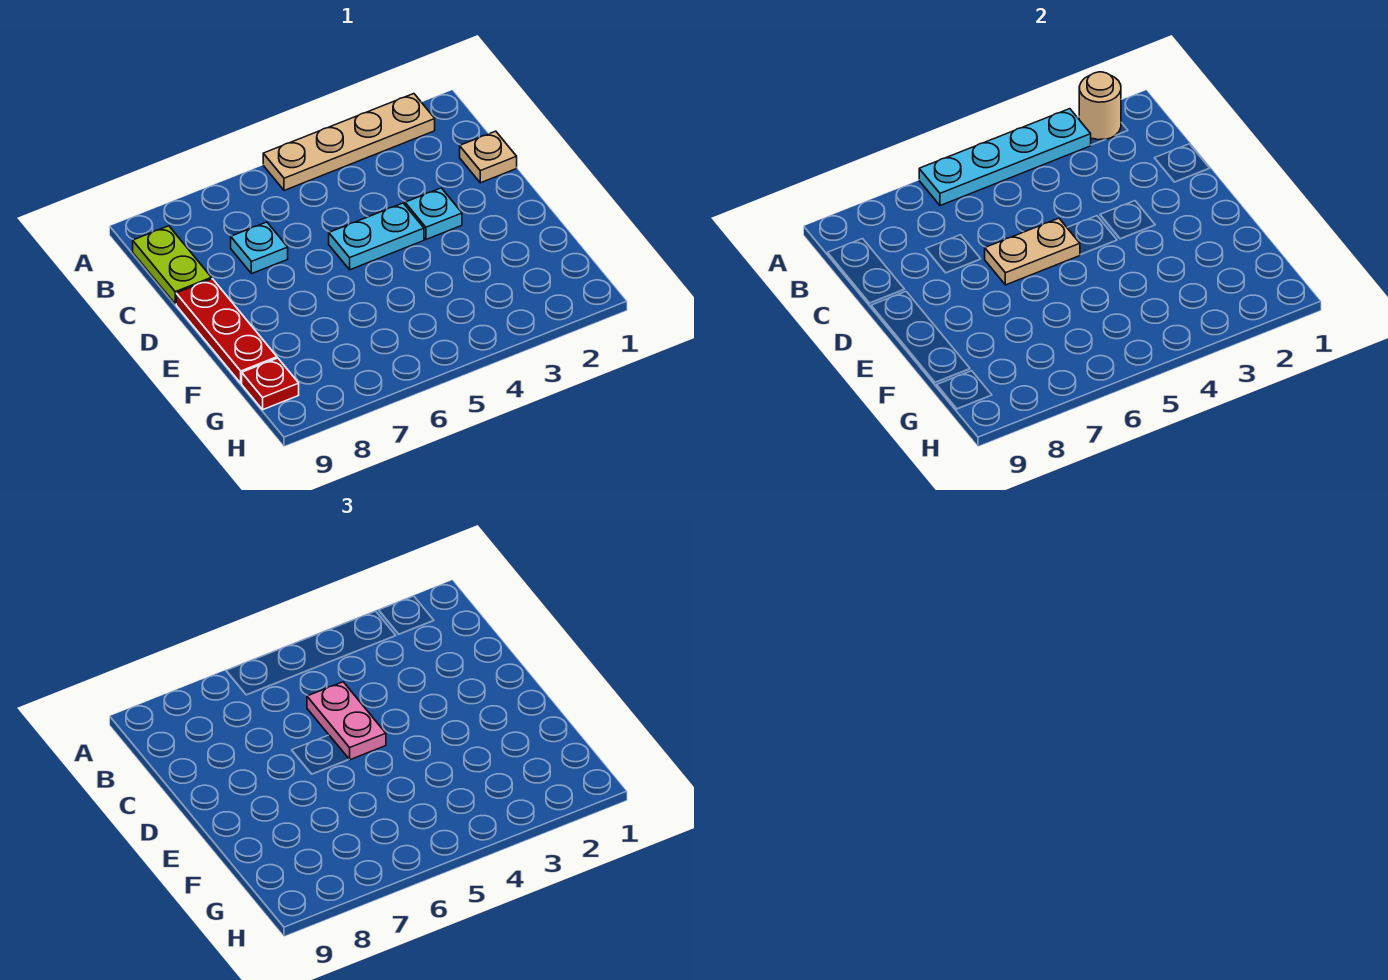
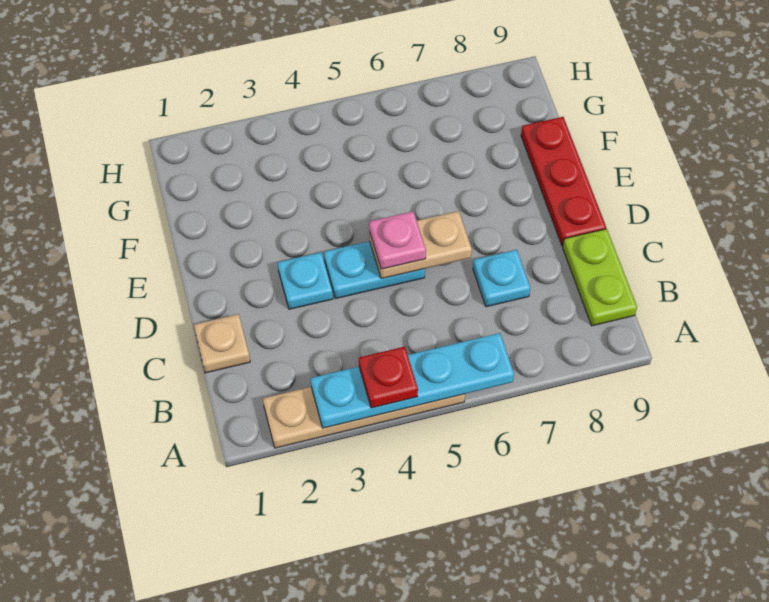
tan 1x1 round brick [1079,72,1121,140] -> none
pink 1x2 plate [307,682,386,760] -> pink 1x1 plate [369,212,426,269]
red 1x1 plate [242,358,299,410] -> red 1x1 plate moved to [359,347,418,408]

